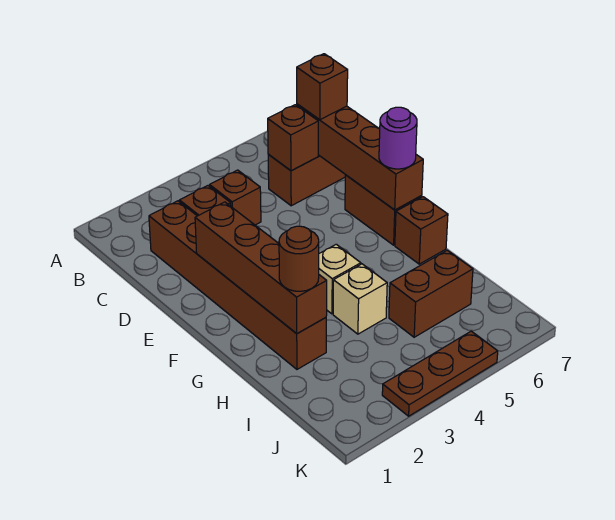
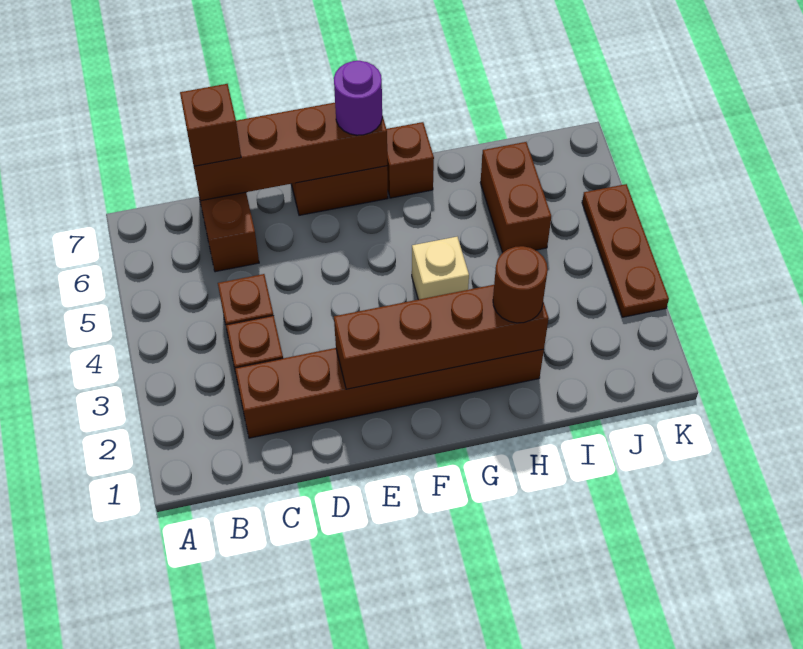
brown 1x1 brick [268,105,318,171] -> none
tan 1x1 brick [333,264,387,334] -> none

